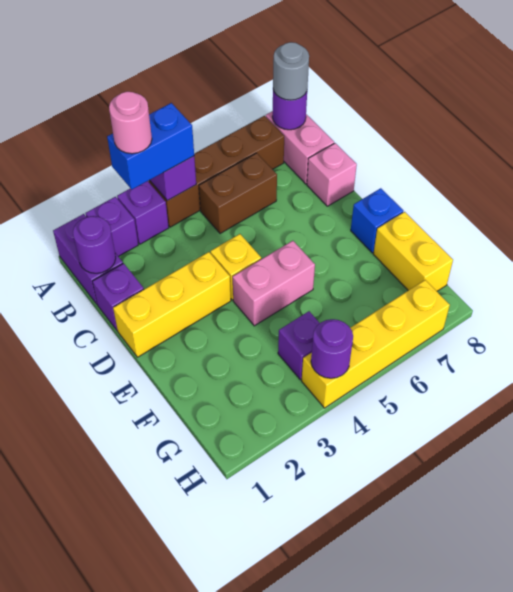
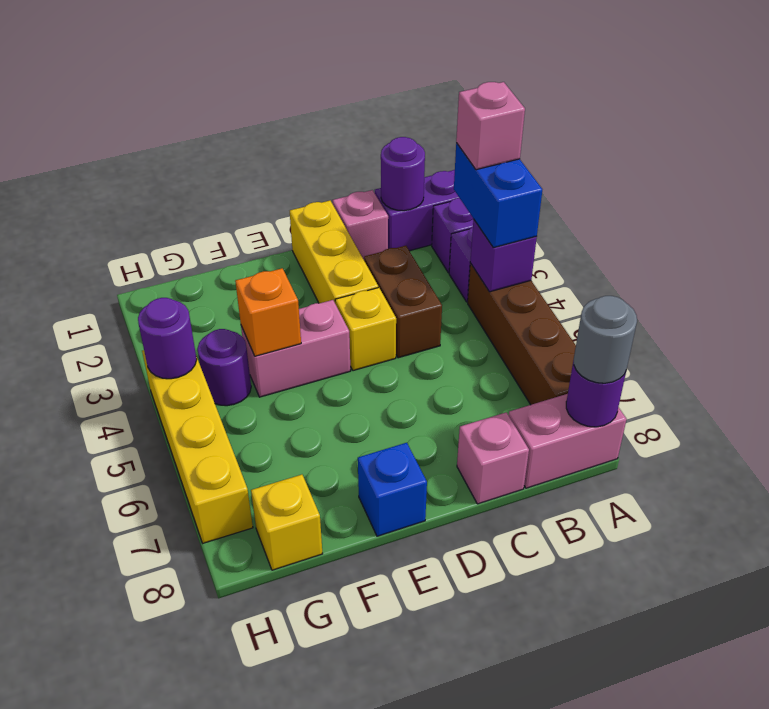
pink 1x1 round brick [109,91,152,154] -> pink 1x1 brick [456,82,525,170]
brown 1x2 brick [199,153,277,234] -> brown 1x2 brick moved to [364,246,442,358]
purple 1x1 brick [93,263,144,330] -> pink 1x1 brick [333,190,388,259]
pink 1x2 brick [233,241,315,326] -> pink 1x2 brick turned to [241,300,350,397]
none -> orange 1x1 brick [235,268,301,356]
yellow 1x2 brick [373,212,453,291] -> yellow 1x1 brick [251,475,323,570]
purple 1x1 brick [278,311,320,380] -> purple 1x1 round brick [198,329,251,406]

